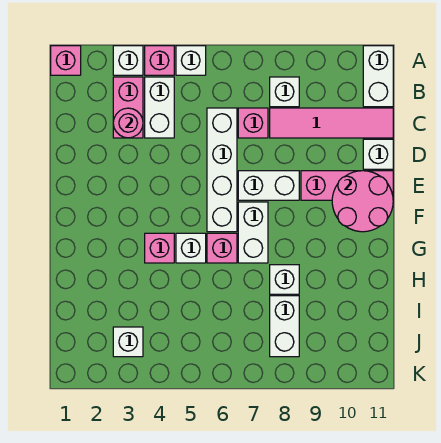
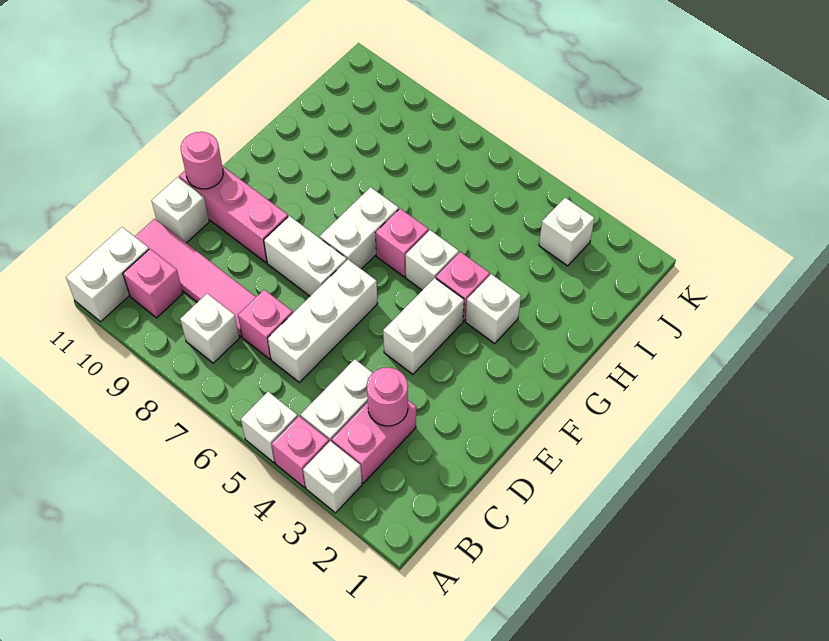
pink 1x1 brick [51,46,81,75] -> pink 1x1 brick moved to [123,249,183,318]
white 1x4 brick [207,108,237,232] -> white 1x3 brick [268,260,378,382]
pink 2x2 round brick [332,171,393,232] -> pink 1x1 round brick [181,132,223,189]
white 1x1 brick [270,265,299,294] -> white 1x1 brick moved to [466,274,521,343]
white 1x2 brick [270,296,299,357] -> white 1x2 brick moved to [383,278,464,374]

